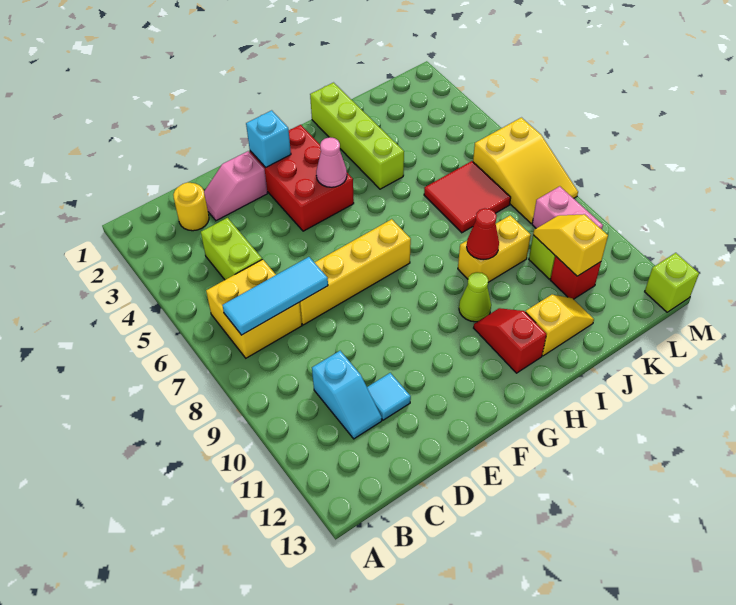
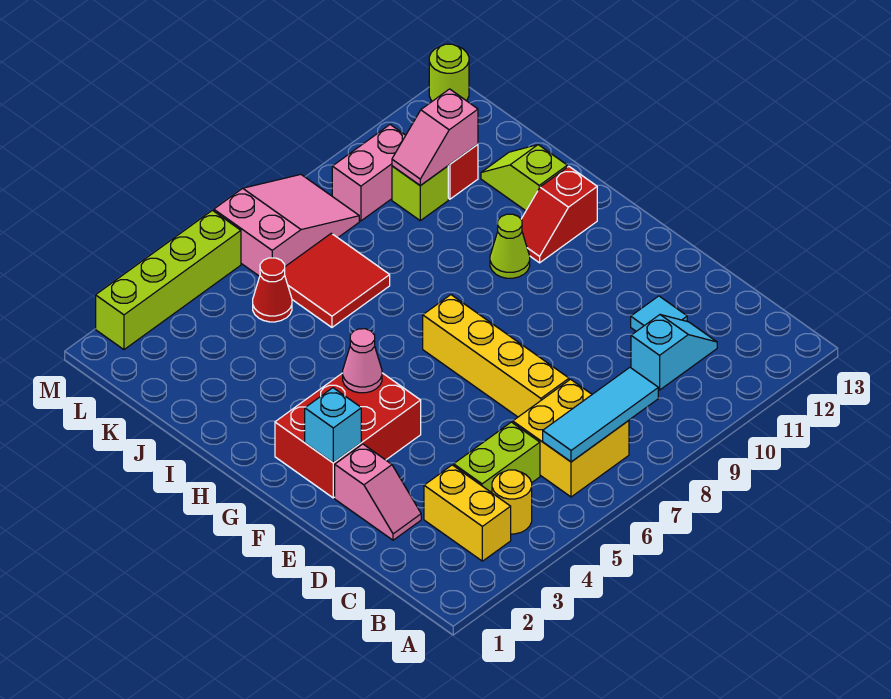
cyan 1x3 tile [222,257,328,335] -> cyan 1x3 tile turned to [543,368,658,462]
yellow 1x1 round brick [173,182,209,231] -> yellow 1x1 round brick moved to [492,470,532,534]
lime 1x4 brick [310,83,404,189] -> lime 1x4 brick moved to [96,210,241,350]
yellow 1x2 brick [458,215,531,282] -> yellow 1x2 brick moved to [424,465,511,561]
red 1x1 cone [467,208,499,260] -> red 1x1 cone moved to [253,258,292,322]
yellow 1x2 slope [526,295,594,356] -> lime 1x2 slope [481,145,567,211]
yellow 1x2 slope [533,214,608,276] -> pink 1x2 slope [392,89,478,186]
yellow 2x3 slope [473,118,578,223] -> pink 2x3 slope [214,175,359,276]
lime 1x1 brick [645,253,699,312] -> lime 1x1 round brick [429,44,469,101]

